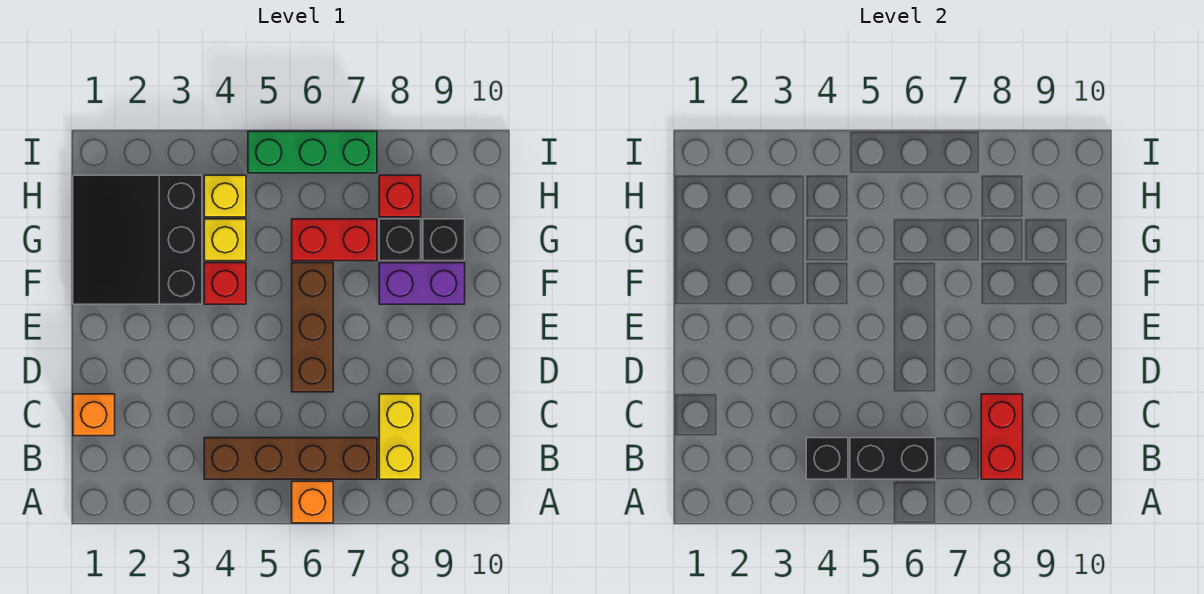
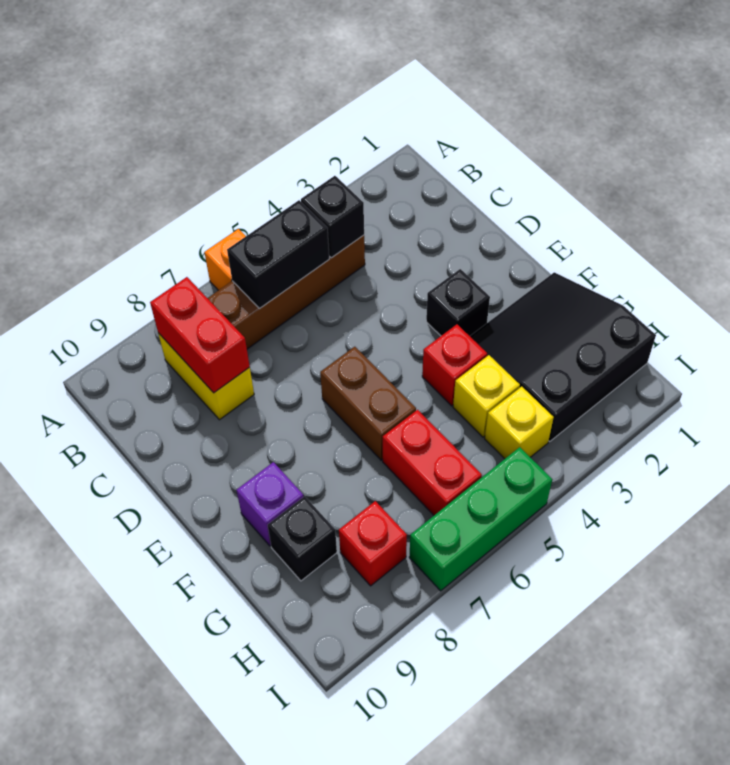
orange 1x1 brick [73,394,115,436] -> none
brown 1x3 brick [292,263,333,392] -> brown 1x2 brick [320,347,416,460]
black 3x3 slope [73,175,202,304] -> black 3x3 slope turned to [470,272,656,442]
purple 1x2 brick [379,263,465,304] -> purple 1x1 brick [236,462,303,546]
red 1x2 brick [292,219,377,261] -> red 1x2 brick turned to [383,410,482,515]
black 1x1 brick [379,219,421,261] -> black 1x1 brick moved to [426,269,490,336]

